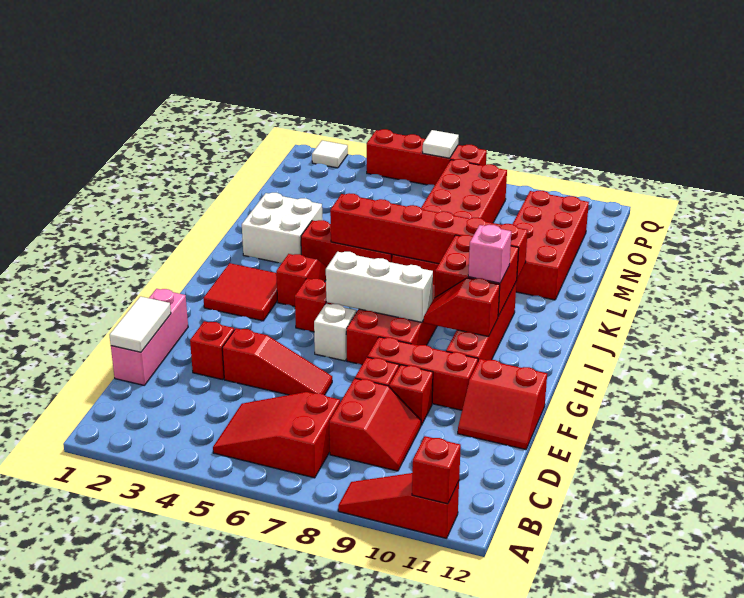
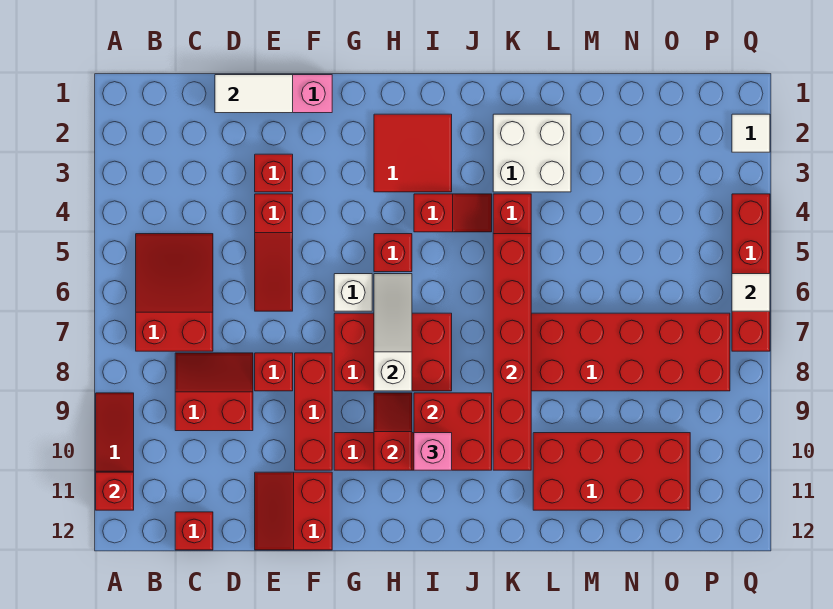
red 2x2 slope [329,378,421,471] -> red 2x2 slope turned to [175,353,253,431]
red 1x1 brick [389,365,433,425] -> red 1x1 brick moved to [175,512,213,550]
white 1x3 brick [326,252,433,322] -> white 1x3 slope [374,274,412,391]

